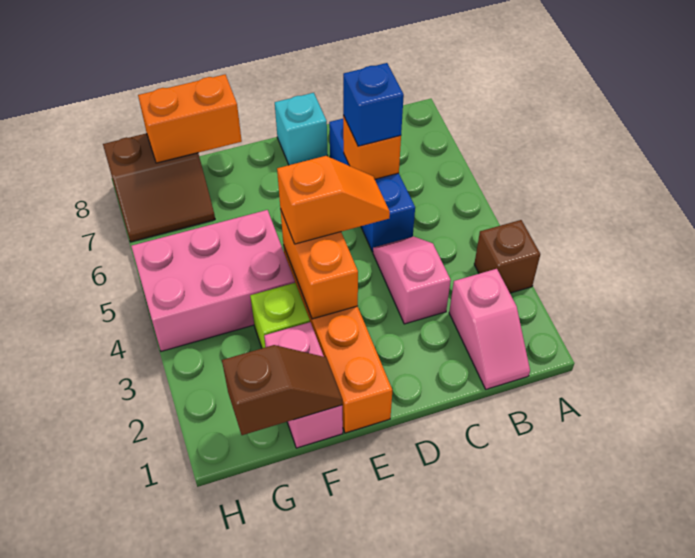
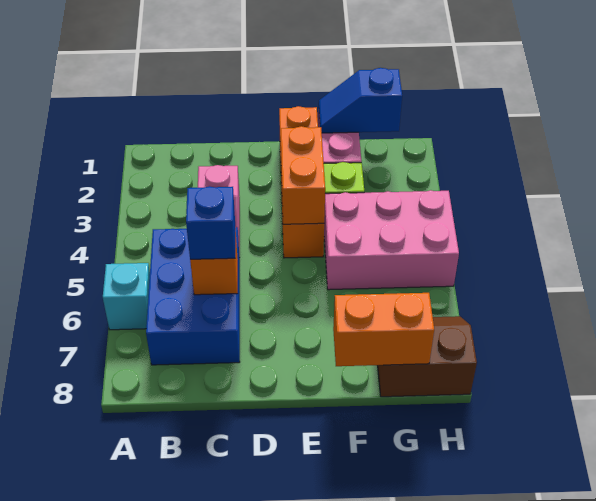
brown 1x1 brick [474,220,540,293] -> none
pink 1x2 slope [449,269,530,389] -> none
blue 1x3 brick [329,119,415,252] -> blue 2x3 brick [146,227,240,365]
orange 1x2 slope [277,156,390,244] -> none
cyan 1x1 brick [275,93,328,165] -> cyan 1x1 brick moved to [103,263,150,330]
brown 1x2 slope [222,345,342,435] -> blue 1x2 slope [319,68,402,133]

